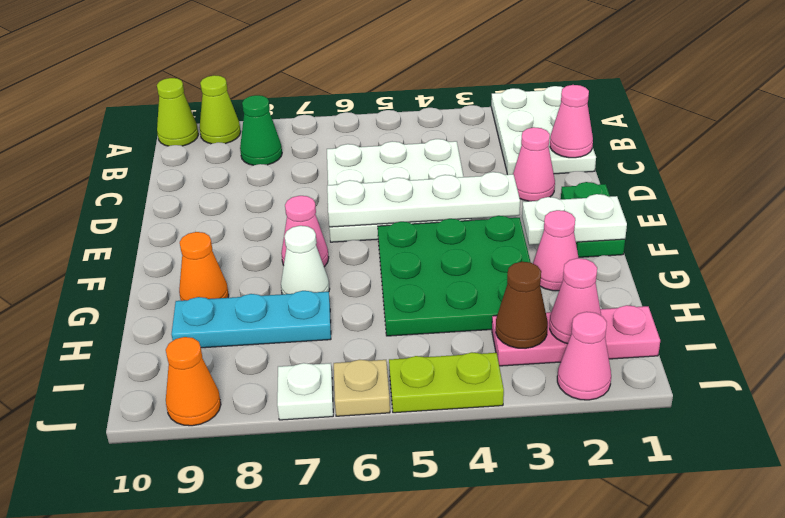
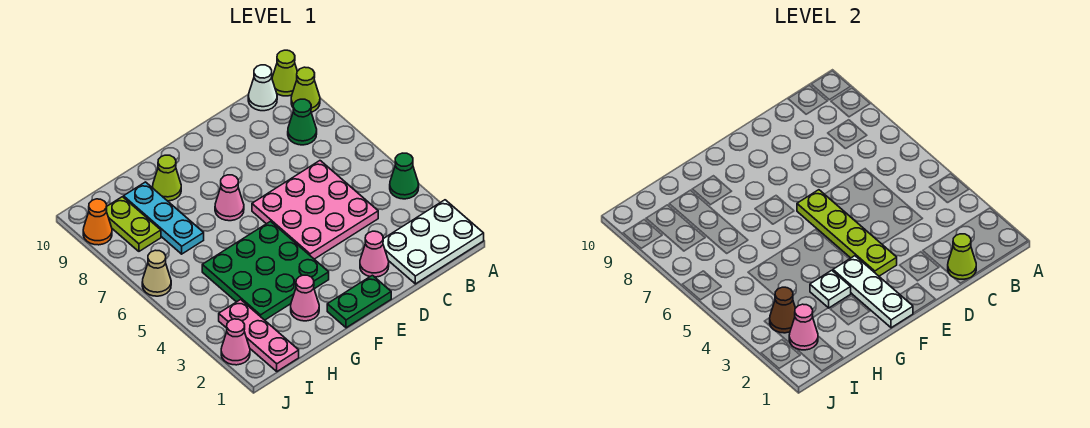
none -> green 1x1 cone [390,153,419,199]
pink 1x1 cone [550,85,593,158] -> lime 1x1 cone [948,234,976,279]
white 3x3 plate [327,139,471,242] -> pink 3x3 plate [252,161,378,259]
white 1x4 plate [327,172,520,227] -> lime 1x4 plate [797,190,897,276]
white 1x2 plate [522,194,627,245] -> white 1x3 plate [833,256,913,328]
white 1x1 cone [281,226,330,294] -> white 1x1 cone moved to [248,65,277,111]
orange 1x1 cone [179,232,229,301] -> lime 1x1 cone [153,155,181,201]
lime 1x2 plate [389,352,504,413] -> lime 1x2 plate moved to [106,197,161,251]
tan 1x1 plate [334,360,390,416] -> tan 1x1 cone [142,250,171,296]
white 1x1 plate [277,363,333,420] -> white 1x1 plate moved to [810,270,851,308]

